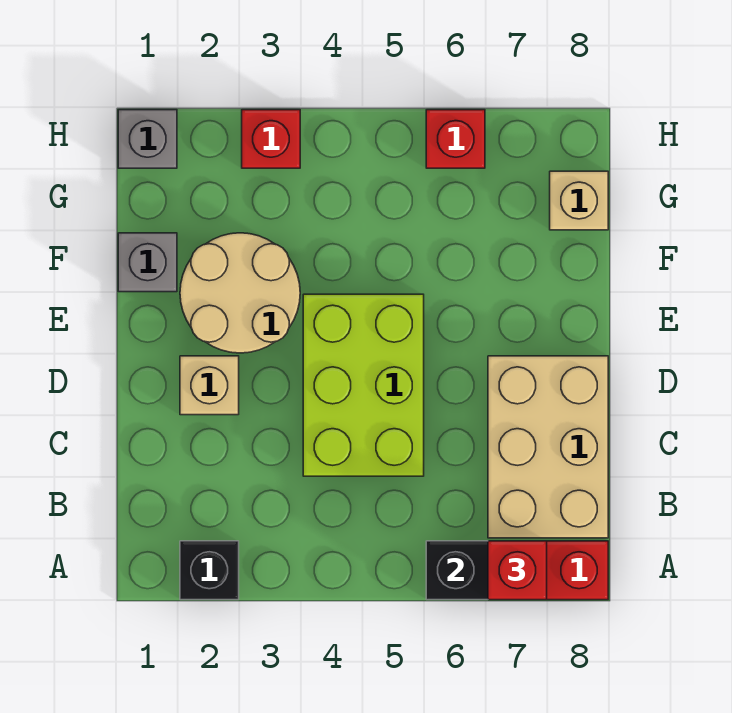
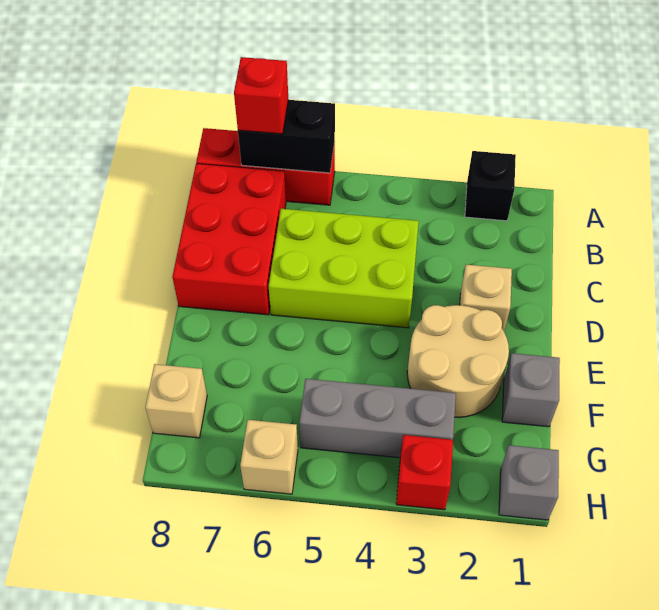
tan 2x3 brick [488,356,608,538] -> red 2x3 brick [172,164,286,315]
lime 2x3 brick [303,294,424,476] -> lime 2x3 brick turned to [269,209,419,328]
none -> grey 1x3 brick [299,379,456,458]
red 1x1 brick [426,110,485,168] -> tan 1x1 brick [240,420,298,494]

